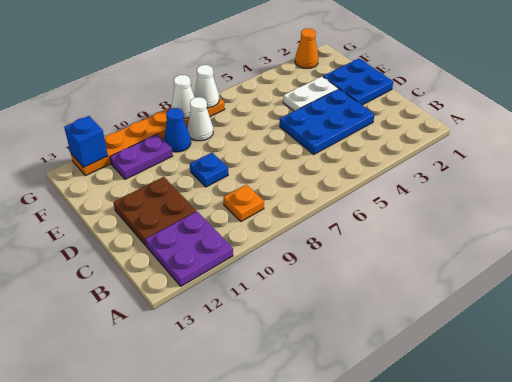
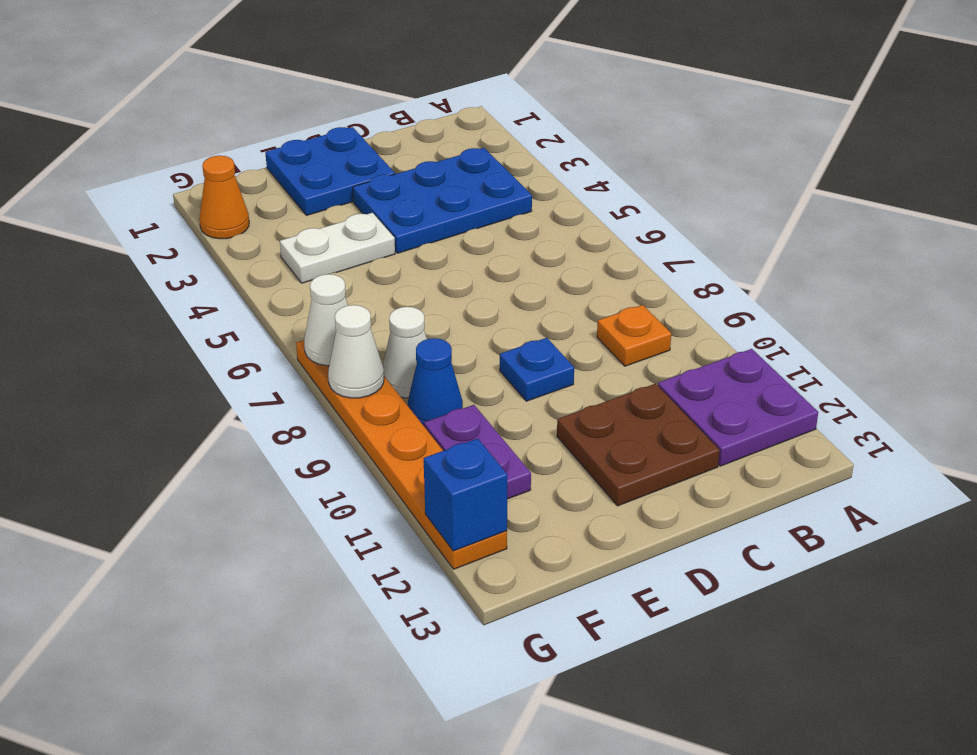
blue 2x3 plate [280,89,374,154] -> blue 2x3 plate turned to [353,148,532,253]
white 1x2 plate [283,77,338,111] -> white 1x2 plate turned to [280,213,395,283]

